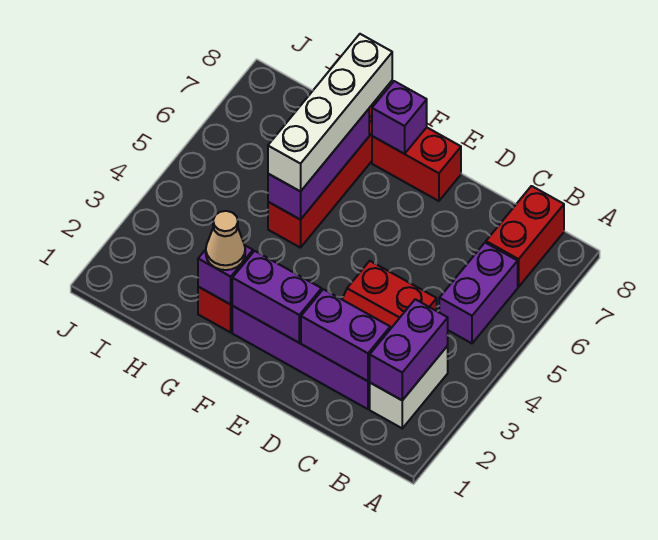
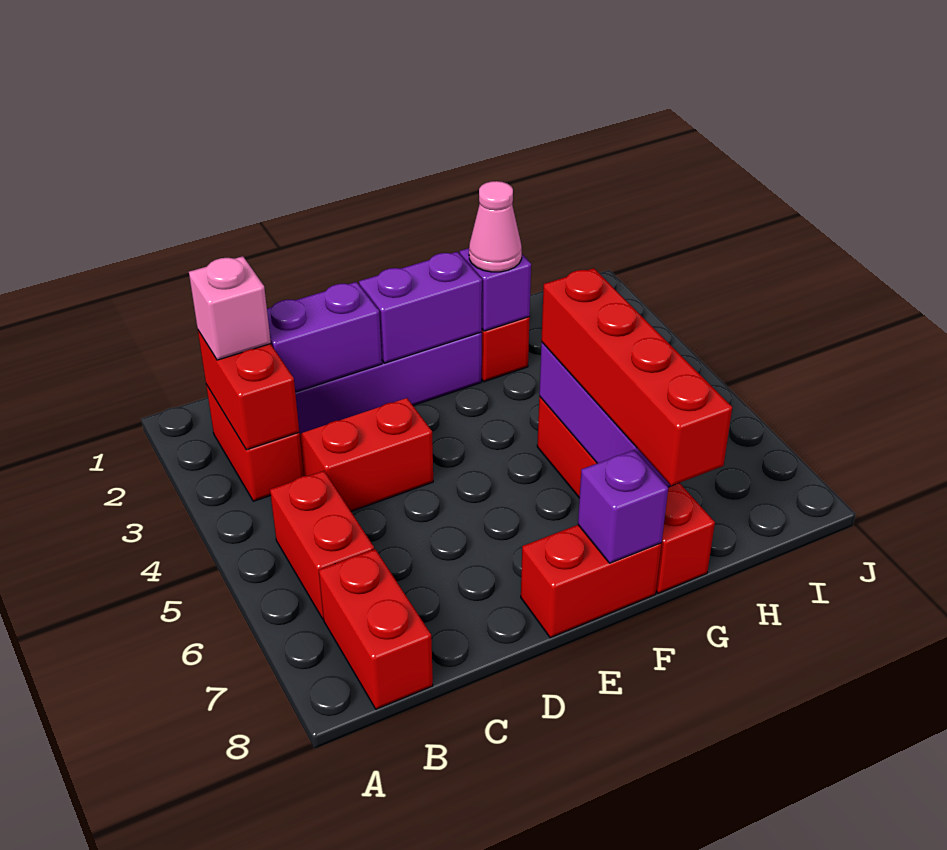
white 1x2 brick [370,346,448,428] -> red 1x2 brick [206,384,304,501]
purple 1x2 brick [370,299,448,400] -> red 1x2 brick [198,331,299,450]
none -> pink 1x1 brick [189,256,271,360]
purple 1x2 brick [439,243,518,343] -> red 1x2 brick [270,471,374,619]
tan 1x1 cone [206,211,245,270] -> pink 1x1 cone [469,181,522,272]
white 1x4 brick [268,34,392,192] -> red 1x4 brick [541,268,732,486]

